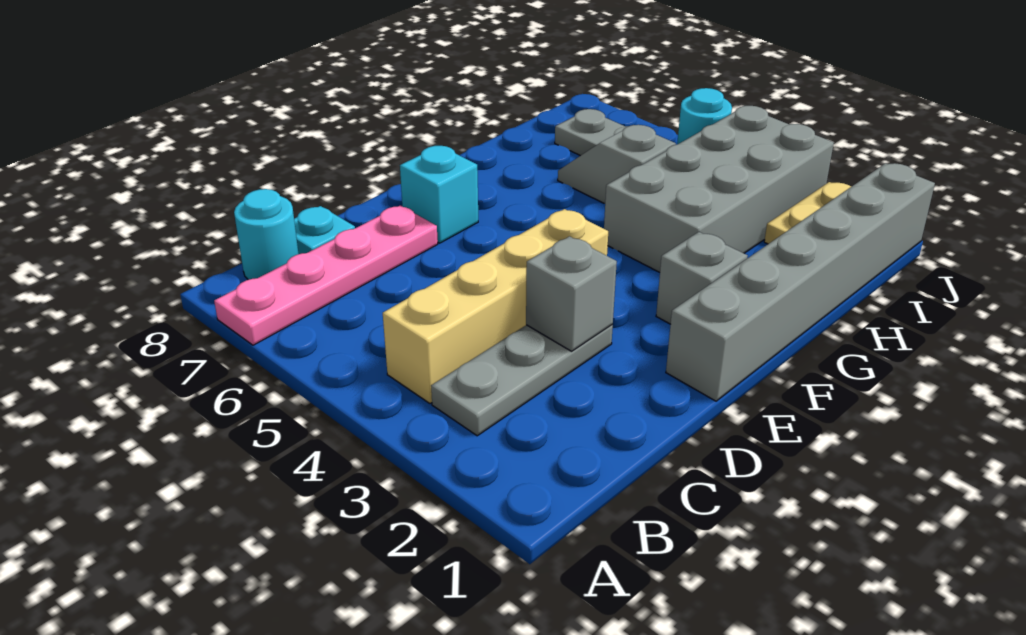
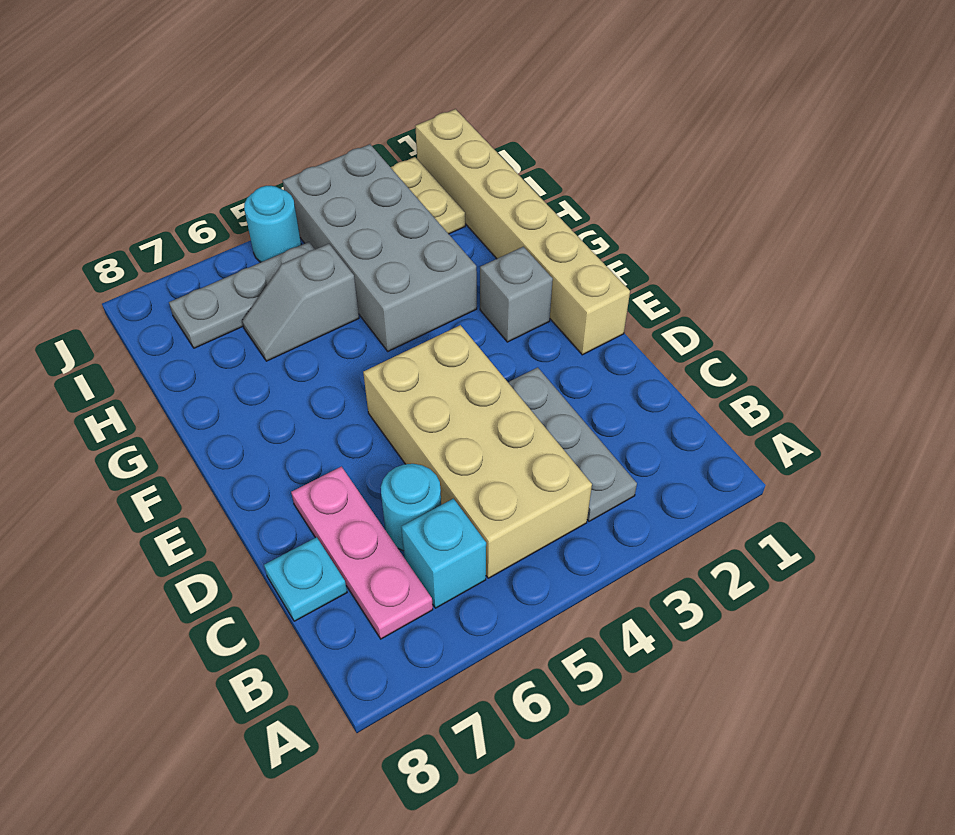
pink 1x4 plate [214,205,438,345] -> pink 1x3 plate [291,467,433,639]
tan 1x4 brick [383,209,608,403] -> tan 2x4 brick [363,325,592,578]
cyan 1x1 round brick [234,189,299,280] -> cyan 1x1 round brick moved to [381,464,441,551]
grey 1x1 brick [526,236,617,351] -> none
grey 1x6 brick [666,163,935,401] -> tan 1x6 brick [415,109,630,355]
cyan 1x1 brick [400,146,478,243] -> cyan 1x1 brick moved to [401,499,486,608]

